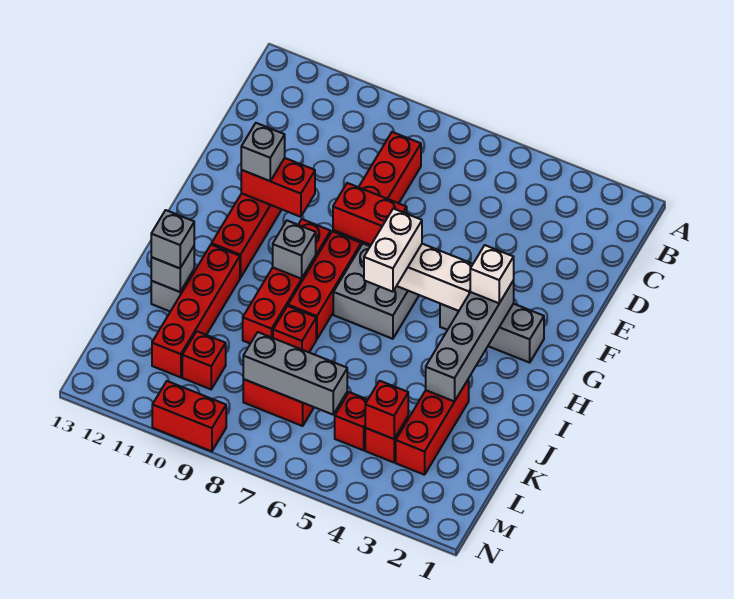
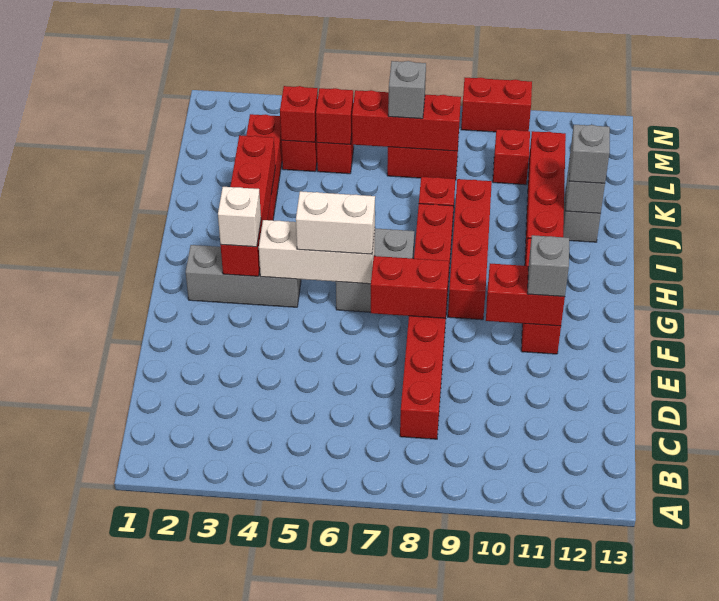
grey 1x4 brick [426,280,514,401] -> red 1x4 brick [220,135,275,276]
white 1x2 brick [364,209,422,292] -> white 1x2 brick turned to [296,191,375,254]
grey 1x1 brick [273,221,316,279] -> grey 1x1 brick moved to [388,61,426,119]
none -> red 1x1 brick [316,88,353,144]
grey 1x3 brick [243,332,347,415] -> red 1x3 brick [352,90,461,151]

